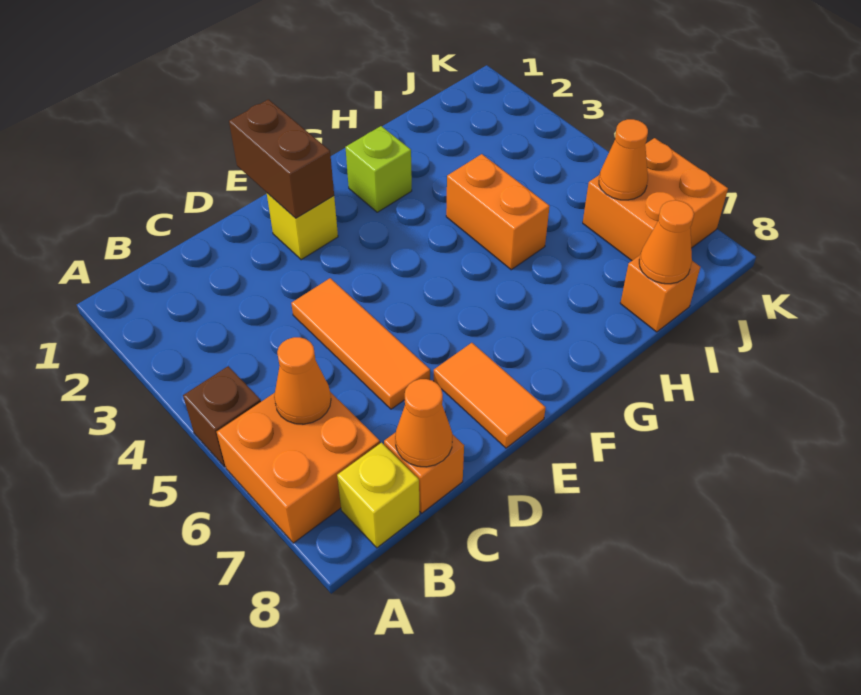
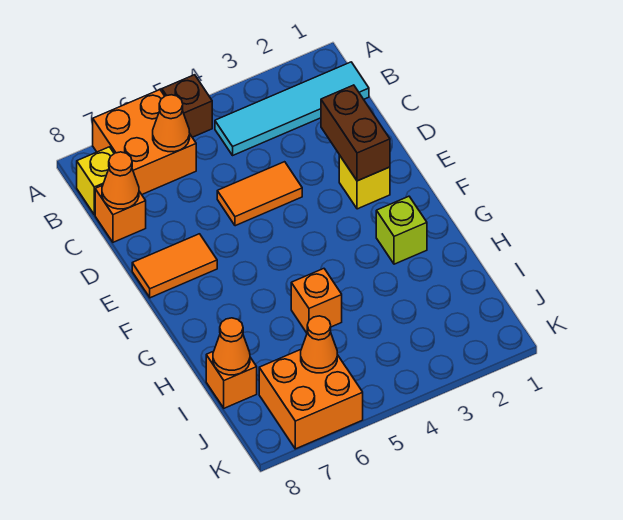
none -> cyan 1x4 tile [215,62,369,155]
orange 1x3 tile [291,278,430,409] -> orange 1x2 tile [217,162,302,226]
brown 1x2 brick [229,99,334,218] -> brown 1x2 brick turned to [321,85,390,181]
orange 1x2 brick [446,154,550,270] -> orange 1x1 brick [291,269,342,333]

